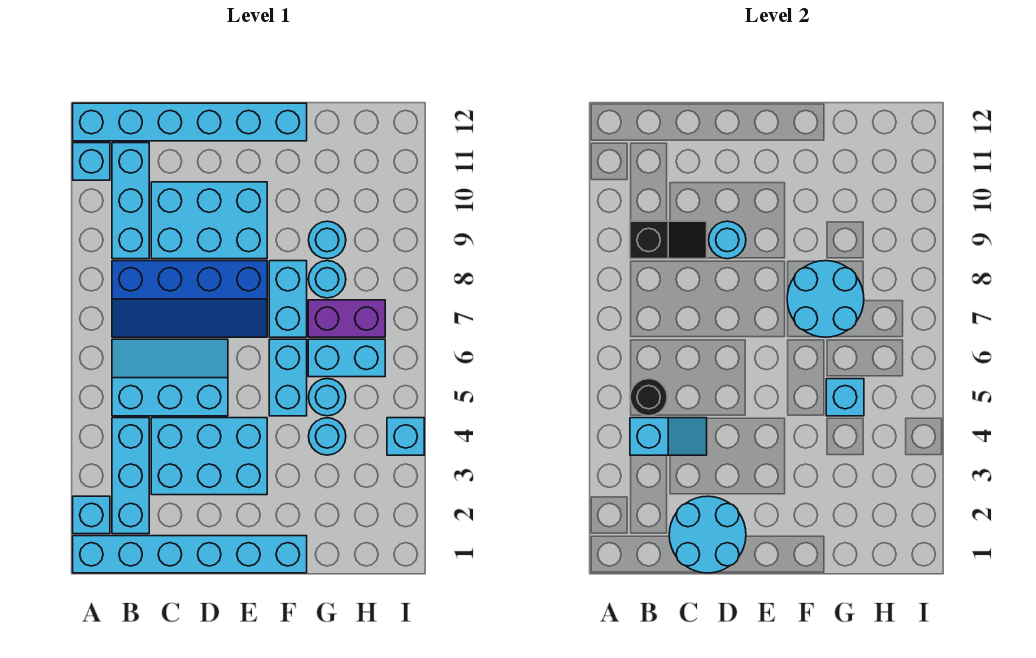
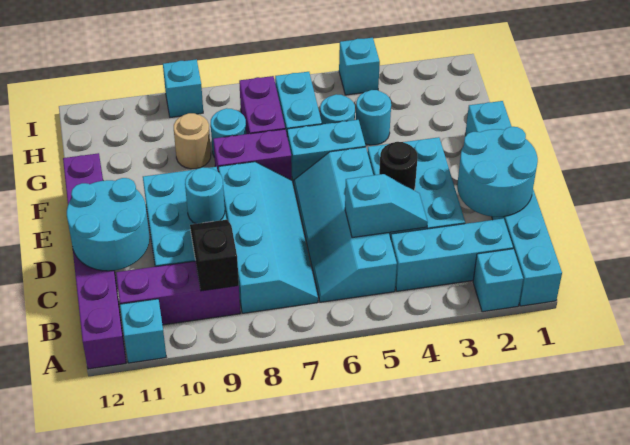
cyan 1x6 brick [73,103,307,141] -> purple 1x6 brick [63,153,126,369]
cyan 1x2 slope [630,418,707,455] -> cyan 1x2 slope turned to [345,174,428,238]
cyan 2x3 slope [112,339,228,416] -> cyan 2x4 slope [294,147,397,302]
black 1x1 round brick [630,379,667,416] -> black 1x1 round brick moved to [379,142,418,190]
blue 2x4 slope [112,261,267,337] -> cyan 2x4 slope [219,162,318,313]
cyan 1x3 brick [112,143,149,259] -> purple 1x3 brick [116,261,240,325]
cyan 1x2 brick [269,261,307,337] -> purple 1x2 brick [213,129,292,180]
cyan 2x2 round brick [787,261,864,337] -> cyan 2x2 round brick moved to [67,178,150,271]
cyan 1x1 brick [826,379,864,416] -> cyan 1x1 brick moved to [163,59,203,117]
cyan 1x1 round brick [309,221,346,259] -> tan 1x1 round brick [174,113,211,169]

